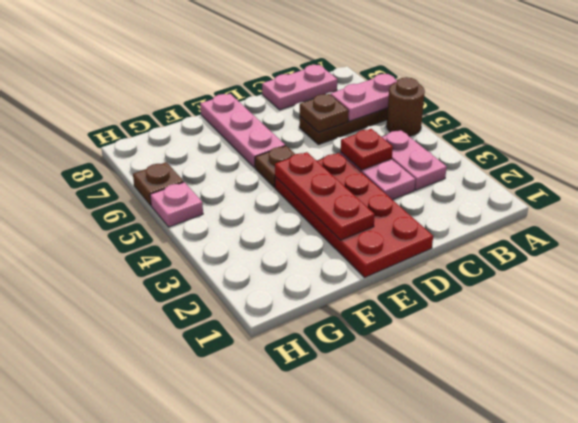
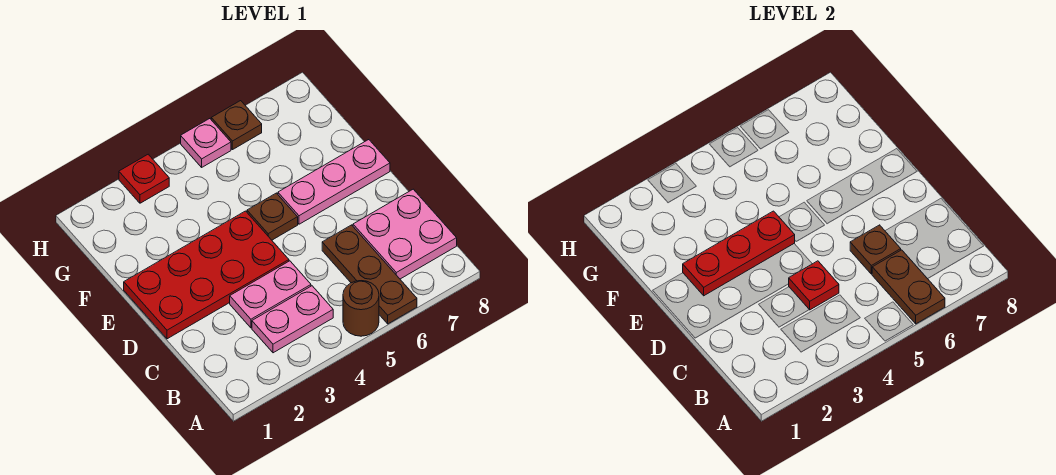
pink 1x2 plate [330,74,397,121] -> brown 1x2 plate [872,250,945,324]
pink 1x2 plate [262,65,337,110] -> pink 2x2 plate [353,189,457,279]
none -> red 1x1 plate [119,154,169,203]

